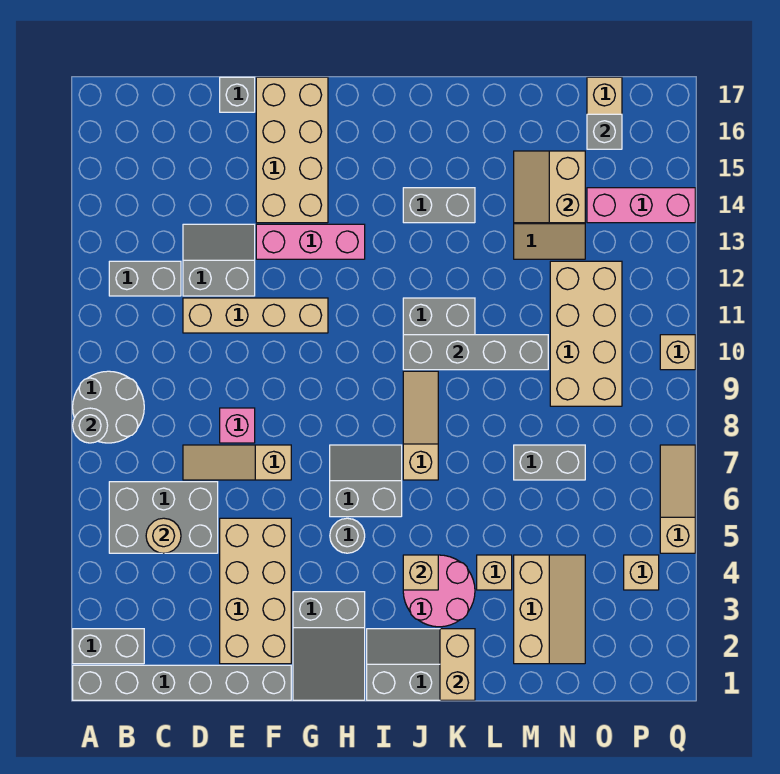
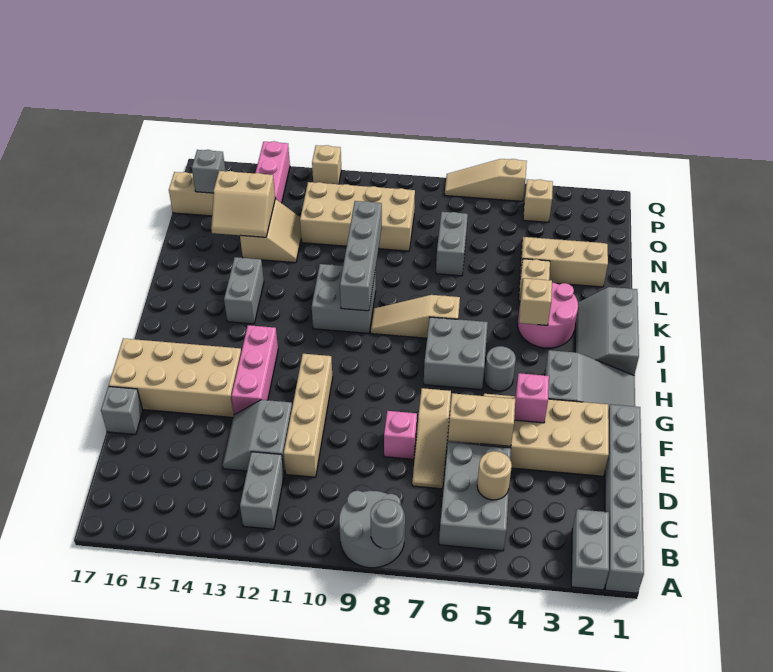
none -> pink 1x1 brick [514,373,549,423]
grey 2x2 slope [330,445,402,517] -> grey 2x2 brick [424,317,488,390]
tan 1x2 brick [440,629,475,700] -> tan 1x2 brick moved to [448,393,515,446]
tan 1x1 brick [660,335,695,370] -> tan 1x1 brick moved to [312,145,341,184]

